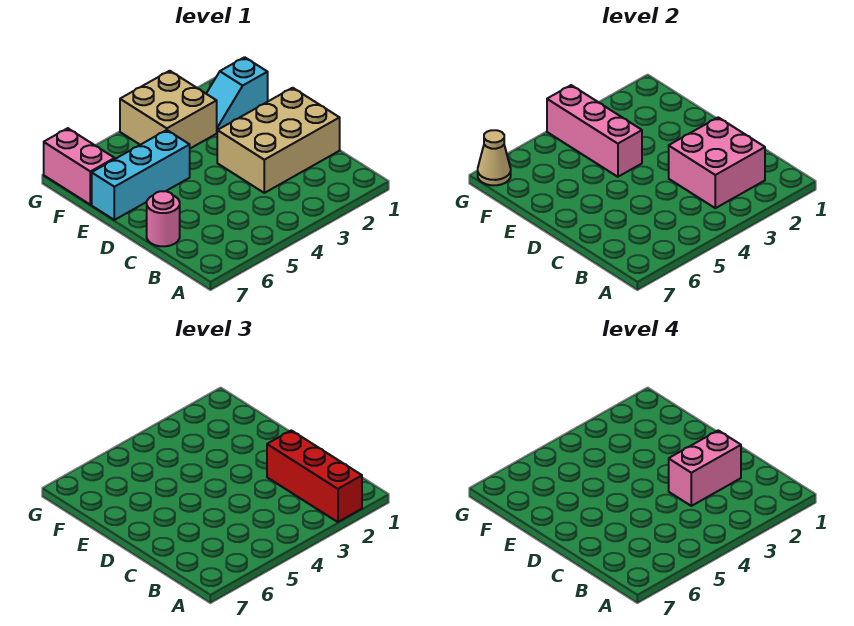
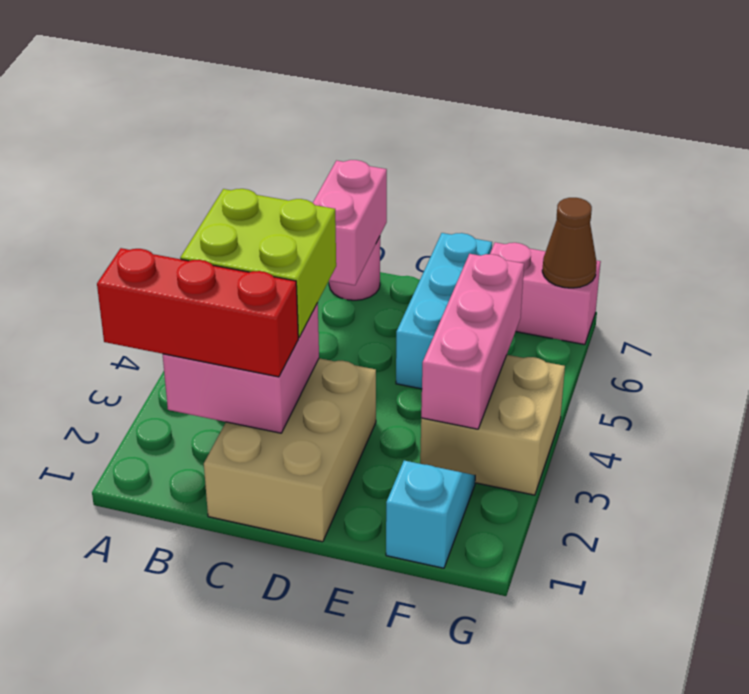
none -> lime 2x2 brick [180,189,336,338]
pink 1x2 brick [669,430,741,506] -> pink 1x2 brick moved to [313,160,387,285]
pink 1x3 brick [547,85,642,177] -> pink 1x3 brick turned to [421,254,524,429]
tan 1x1 cone [478,130,511,185] -> brown 1x1 cone [542,198,597,288]

